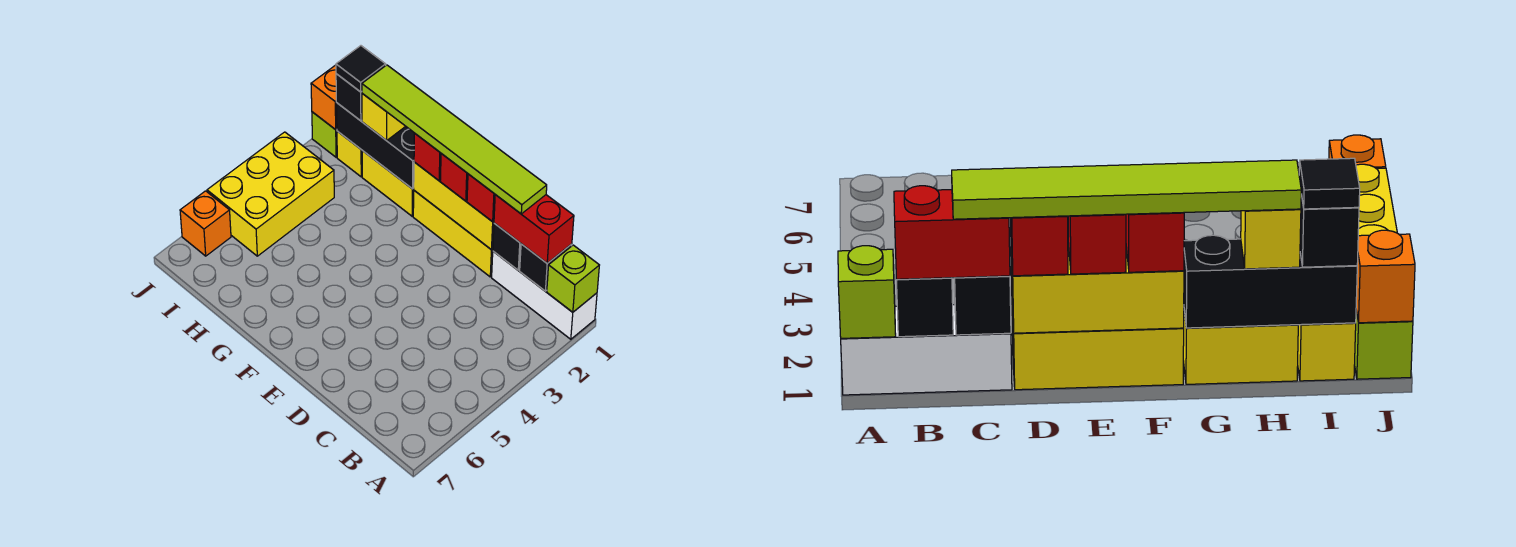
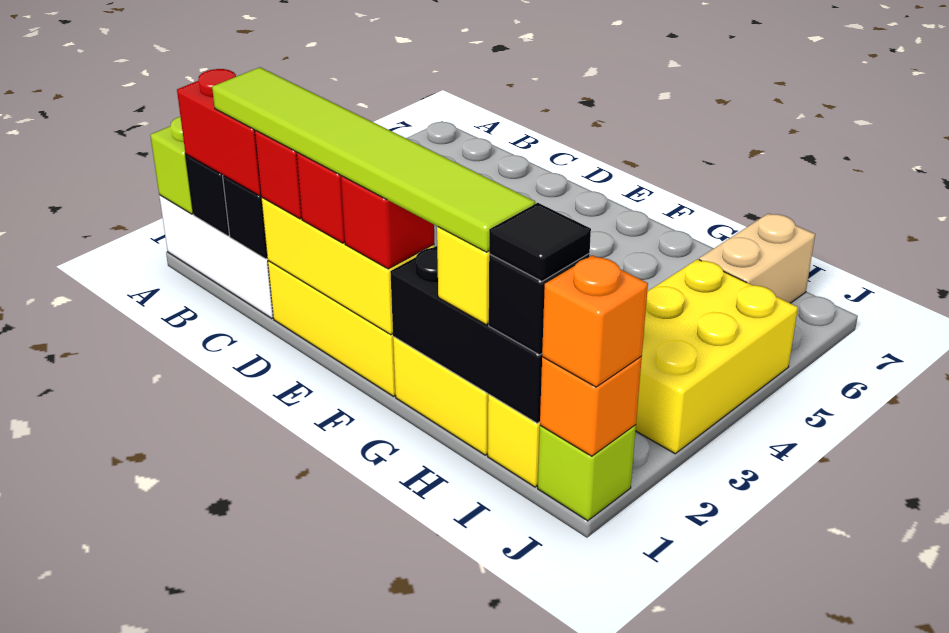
none -> tan 1x2 brick [699,213,815,303]
orange 1x1 brick [180,191,231,256] -> orange 1x1 brick moved to [542,255,648,387]

